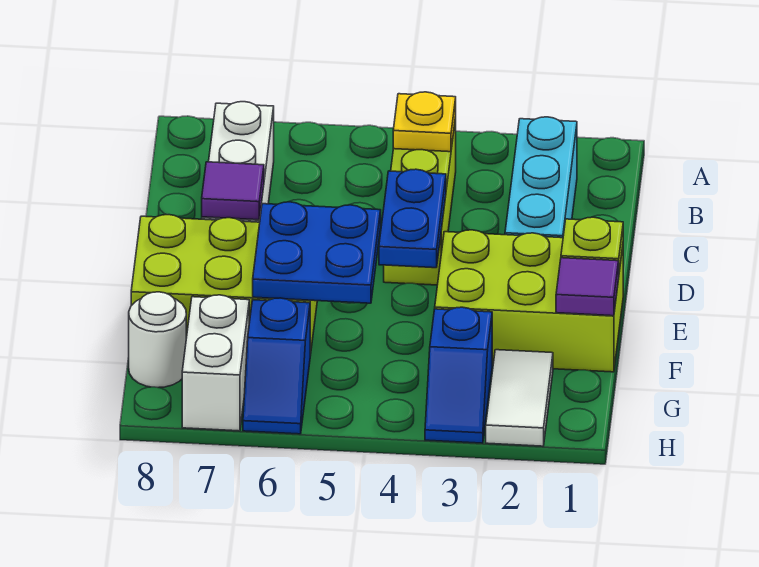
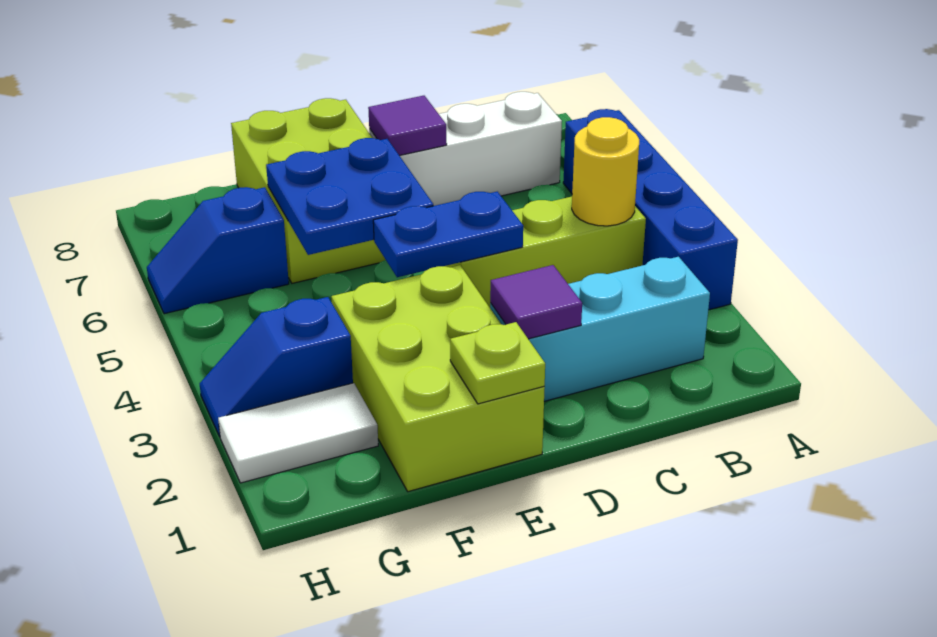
none -> blue 1x4 brick [563,109,738,310]
yellow 1x1 plate [393,92,456,152] -> yellow 1x1 round brick [572,117,639,226]
purple 1x1 tile [556,258,619,316] -> purple 1x1 tile moved to [490,265,582,339]
white 1x2 brick [182,295,249,431] -> none
white 1x1 round brick [129,292,186,388] -> none

